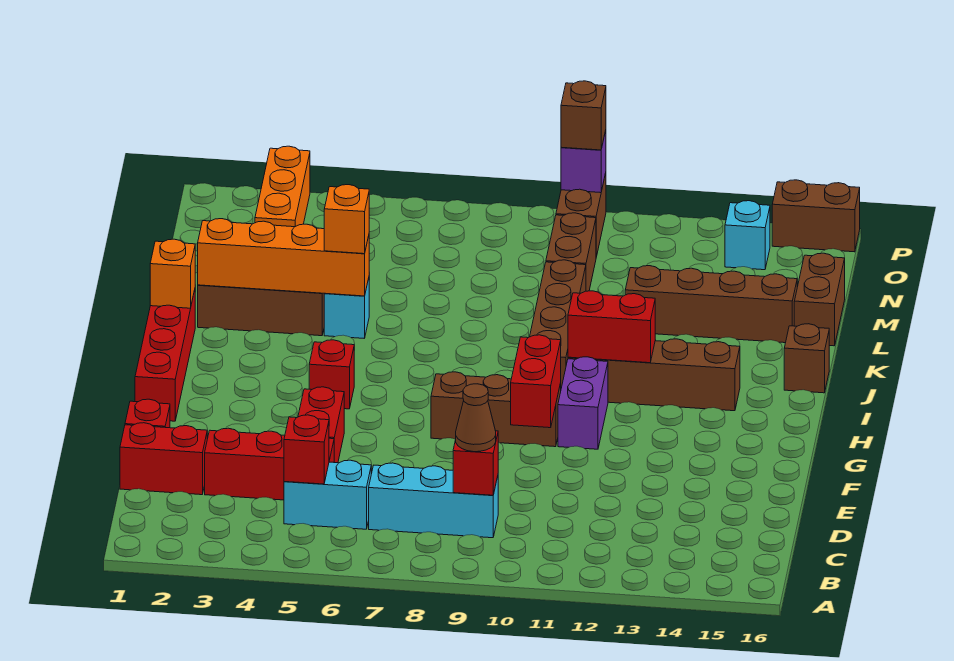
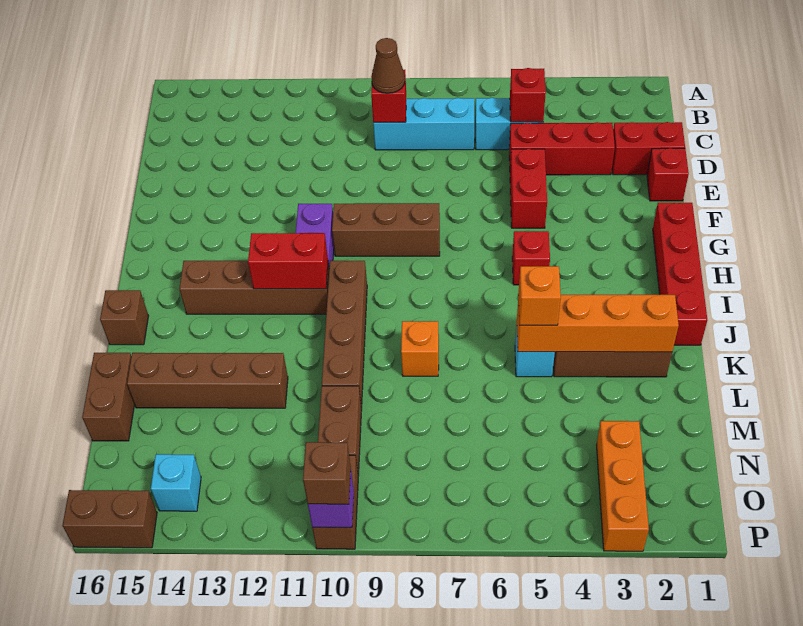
red 1x2 brick [511,335,561,428] -> none
orange 1x1 brick [150,239,195,308] -> orange 1x1 brick moved to [401,321,439,376]

